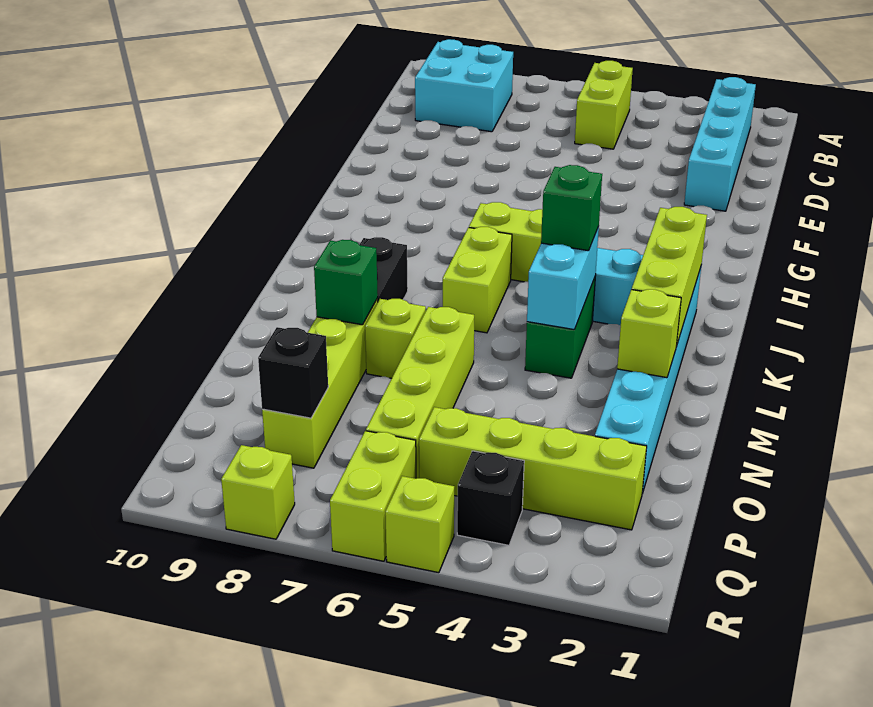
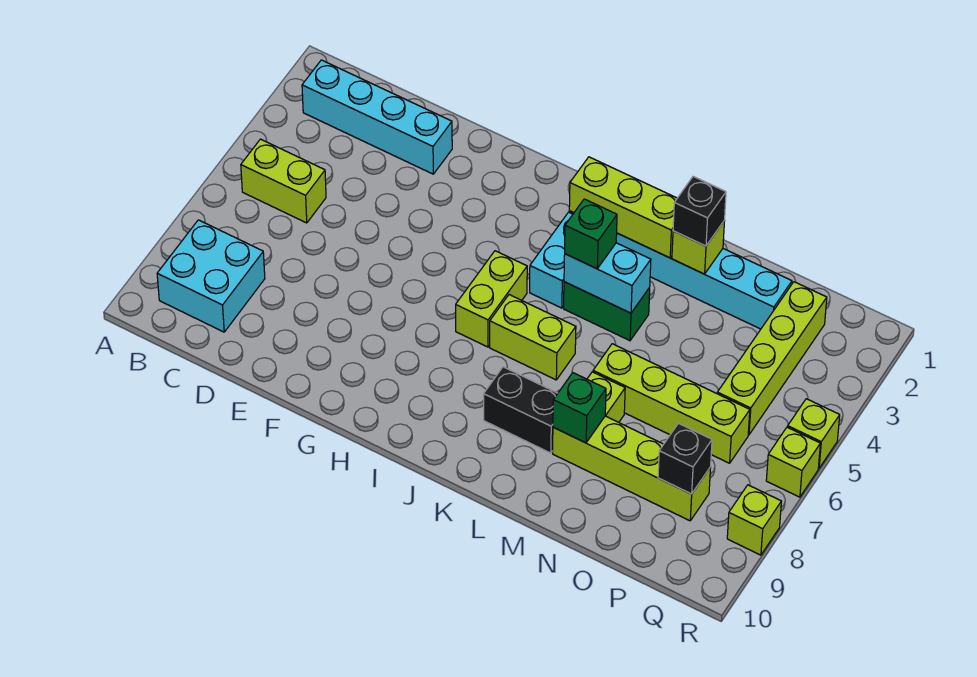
black 1x1 brick [457,451,524,545] -> black 1x1 brick moved to [673,176,726,246]
lime 1x2 brick [330,431,416,561] -> lime 1x1 brick [766,427,820,497]

